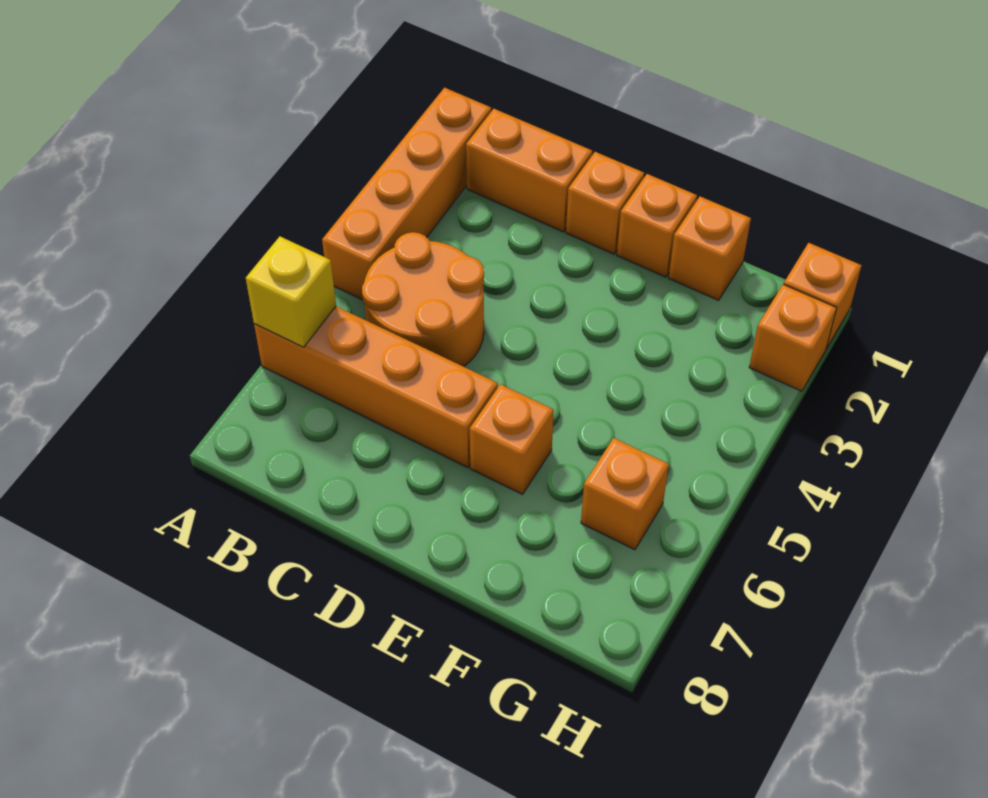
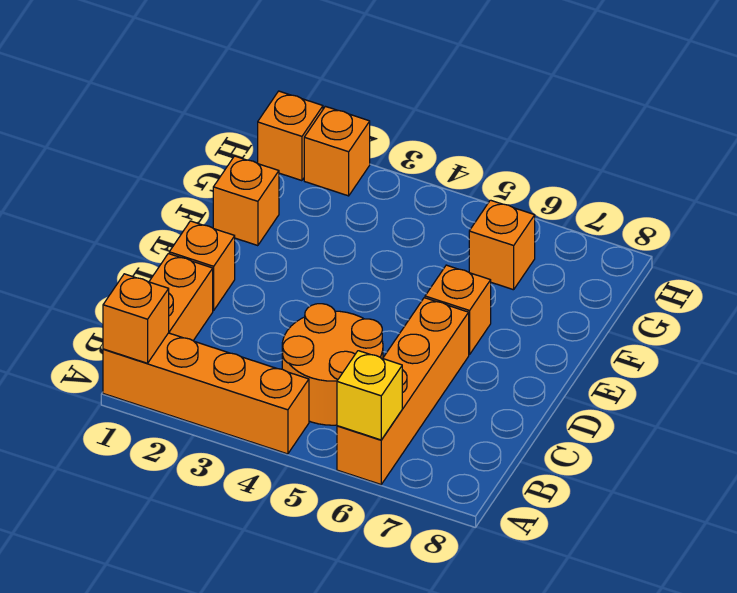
orange 1x1 brick [617,174,697,277] -> orange 1x1 brick moved to [103,274,169,363]

